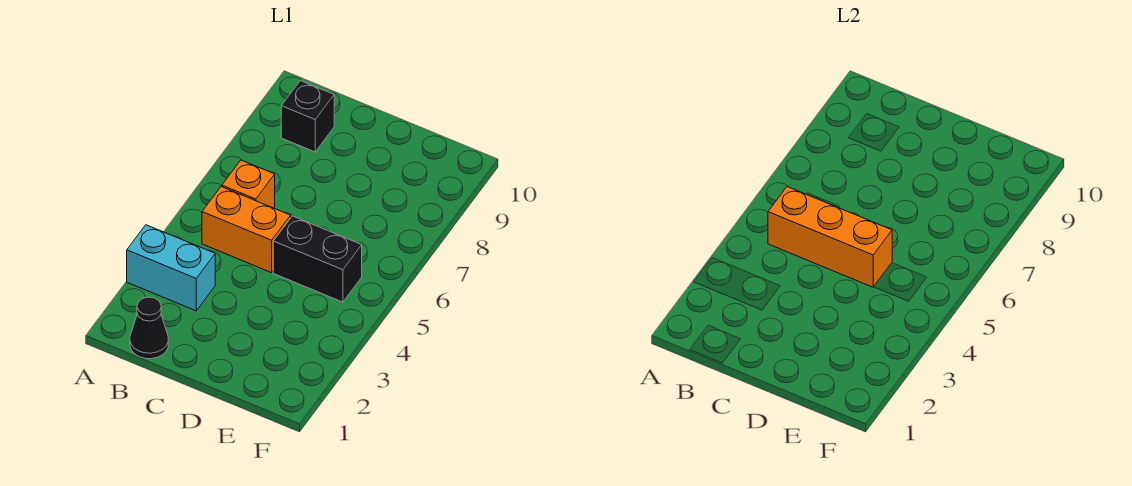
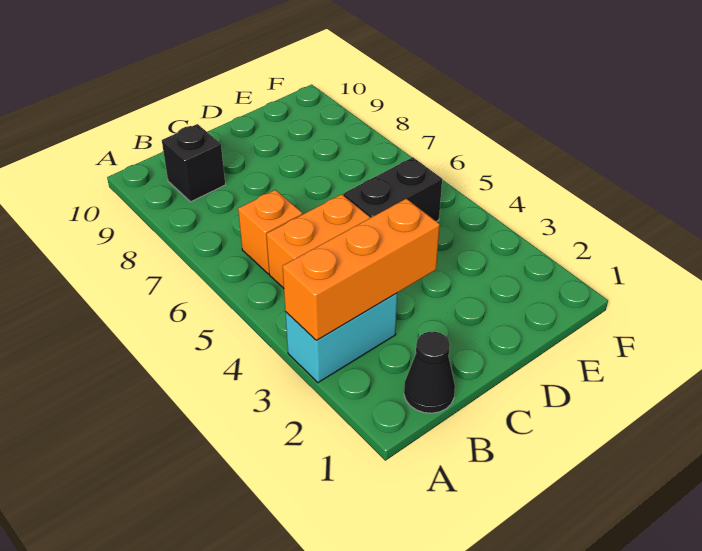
orange 1x3 brick [768,187,892,287] -> orange 1x3 brick moved to [283,199,440,340]

